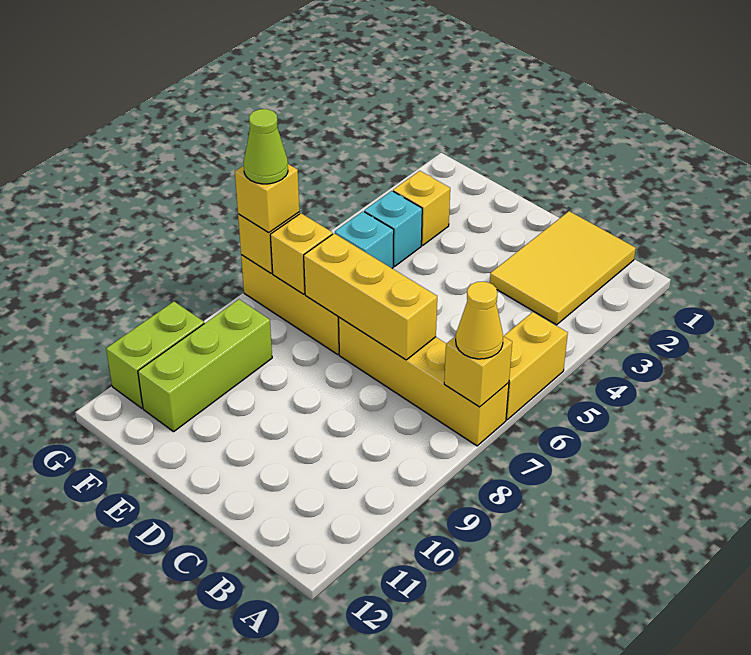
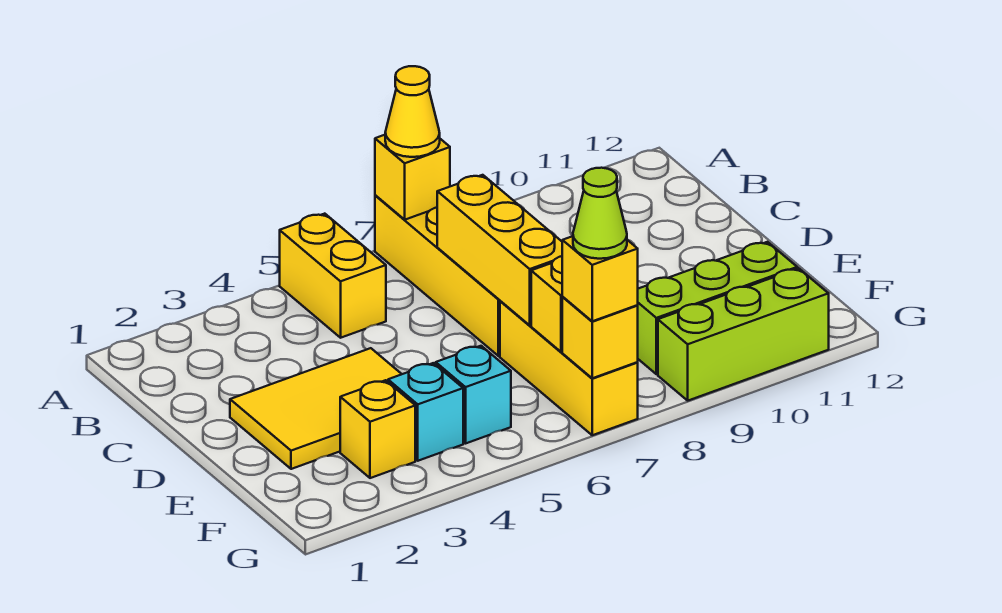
yellow 1x2 brick [504,312,568,420] -> yellow 1x2 brick turned to [280,214,386,338]
yellow 2x3 tile [490,211,636,325] -> yellow 2x3 tile moved to [230,348,402,469]
lime 1x2 brick [106,302,204,408] -> lime 1x3 brick [658,268,829,401]

